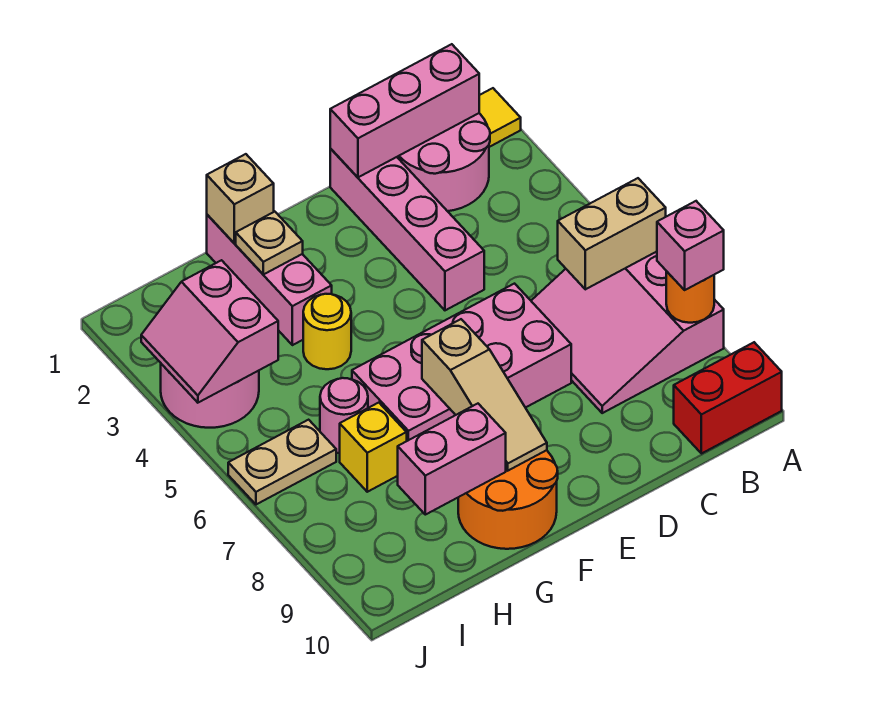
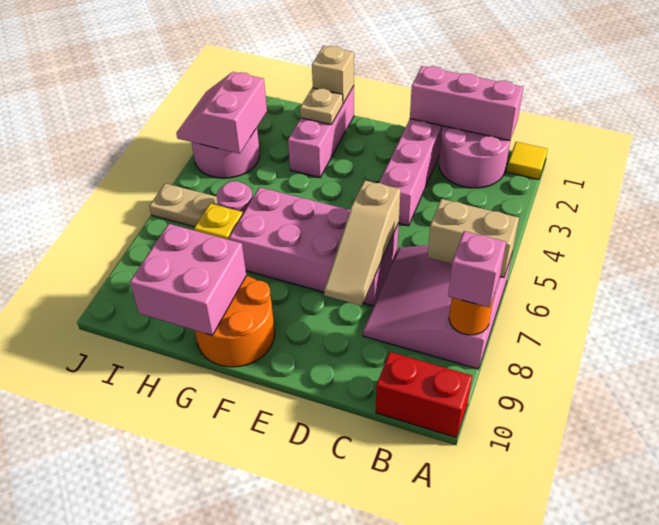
tan 1x3 slope [422,319,547,471] -> tan 1x3 slope moved to [324,180,401,306]
yellow 1x1 round brick [303,294,351,369] -> none
pink 1x2 brick [398,404,506,515] -> pink 2x2 brick [130,224,246,335]

